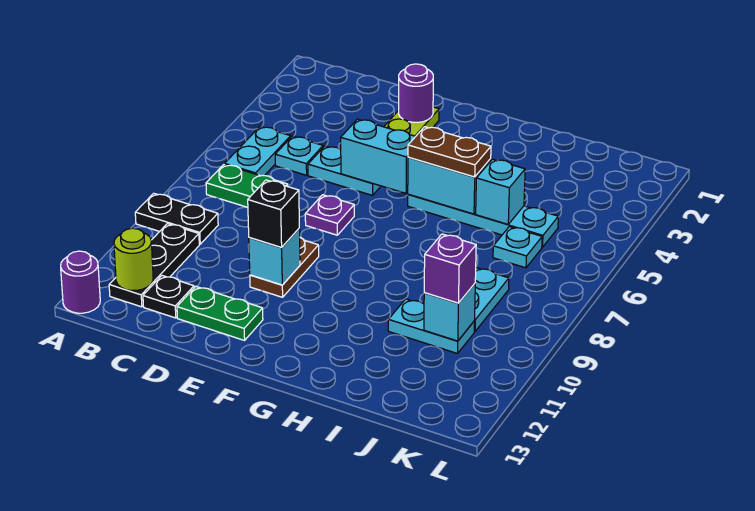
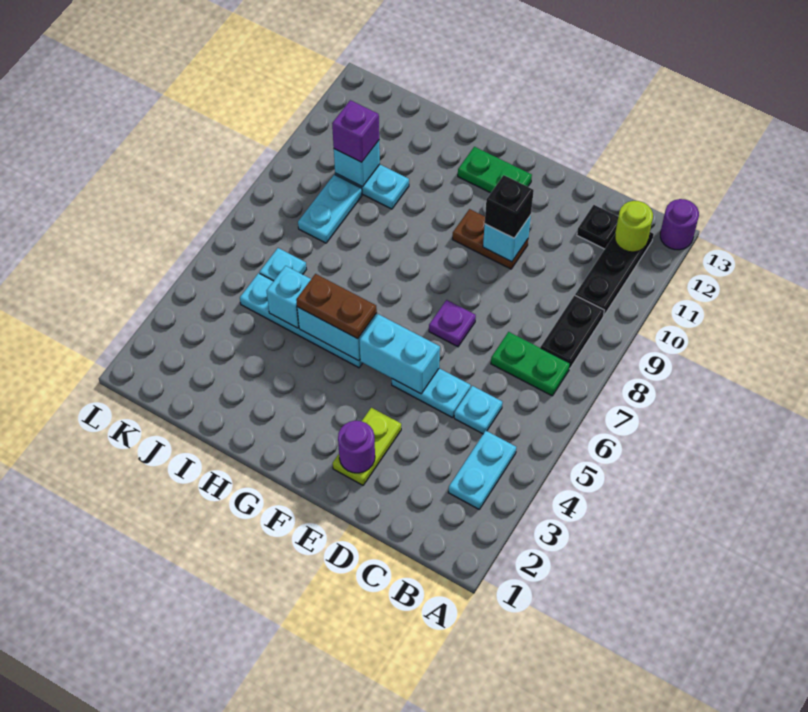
black 1x2 plate [135,193,218,244] -> black 1x2 plate turned to [541,295,604,369]
cyan 1x2 plate [225,127,291,176] -> cyan 1x2 plate moved to [448,431,516,509]
green 1x2 plate [177,286,263,340] -> green 1x2 plate moved to [458,147,532,193]
brown 1x2 plate [250,238,319,297] -> brown 1x2 plate turned to [452,209,528,269]

